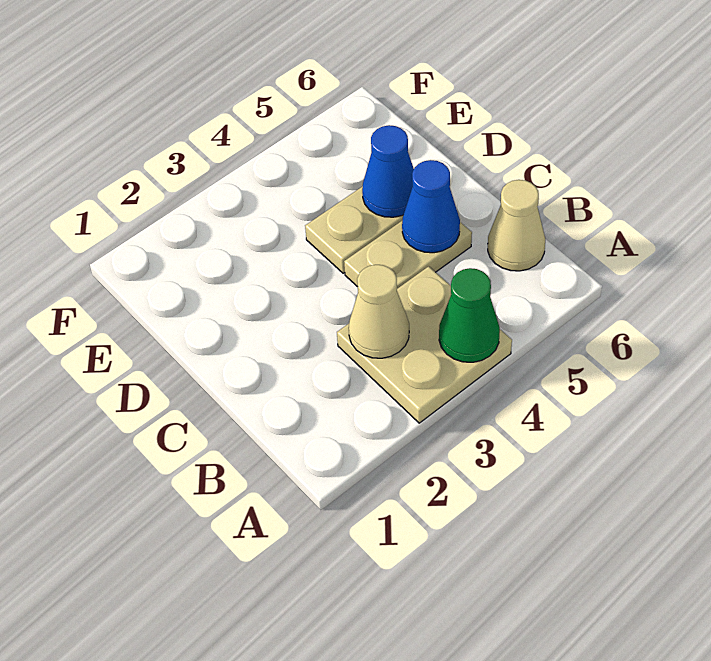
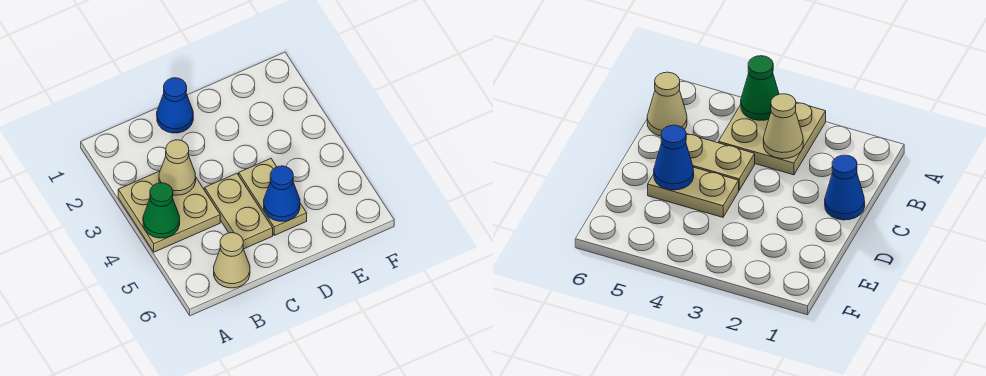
blue 1x1 cone [402,160,460,253] -> blue 1x1 cone moved to [157,78,193,133]

